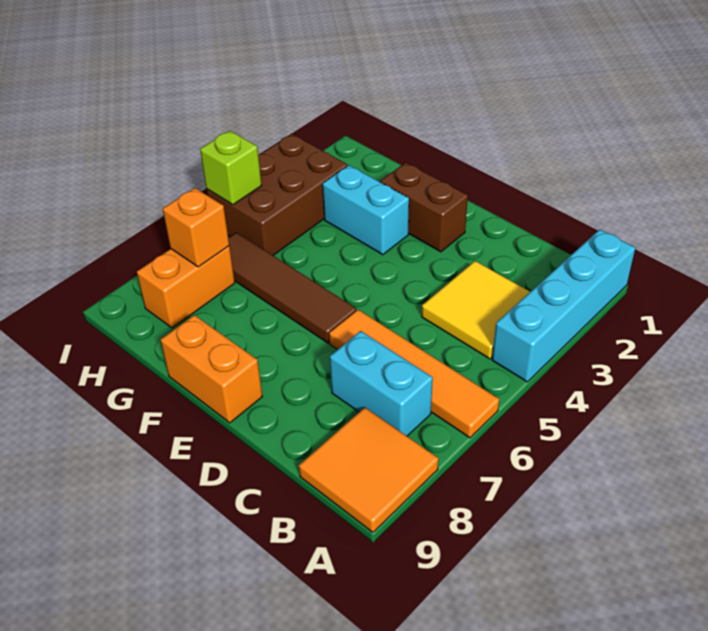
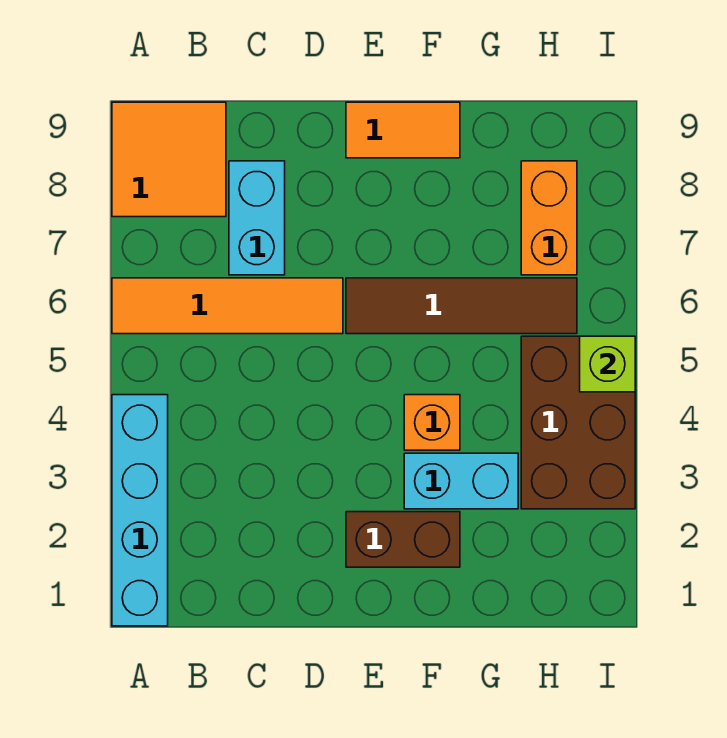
yellow 2x2 tile [422,261,530,359] -> none
cyan 1x2 brick [330,331,433,436] -> cyan 1x2 brick turned to [229,161,285,275]
orange 1x2 brick [160,315,262,423] -> orange 1x2 tile [346,102,460,158]
orange 1x1 brick [163,188,229,267] -> orange 1x1 brick moved to [404,395,460,450]

